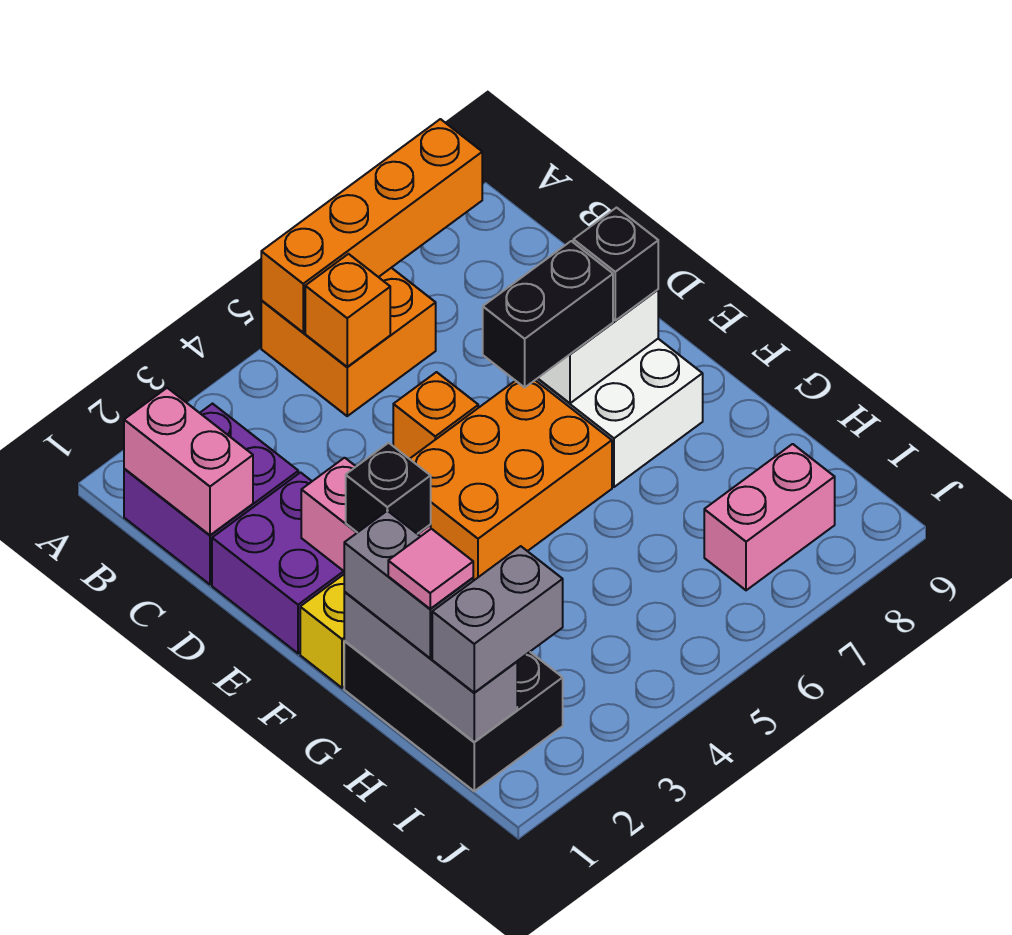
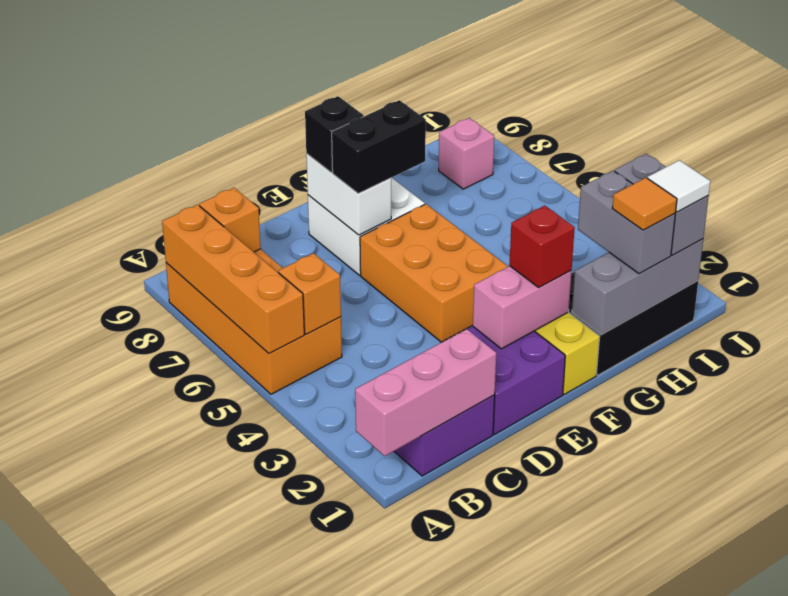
orange 2x2 brick [261,268,436,416] -> orange 2x4 brick [166,249,342,394]
pink 1x2 brick [124,388,253,535] -> pink 1x3 brick [355,329,496,456]
orange 1x1 brick [393,372,478,459] -> orange 1x1 brick moved to [199,188,261,252]
black 1x2 brick [483,241,613,387] -> black 1x2 brick turned to [332,100,426,193]
black 1x1 brick [346,443,431,534] -> red 1x1 brick [509,206,575,287]
grey 1x2 brick [344,511,473,658] -> grey 1x2 brick turned to [578,171,675,274]
pink 1x1 tile [388,529,473,609] -> orange 1x1 tile [612,178,677,230]
none -> white 1x1 tile [647,160,710,212]
pink 1x2 brick [704,444,835,590] -> pink 1x1 brick [439,118,494,189]

